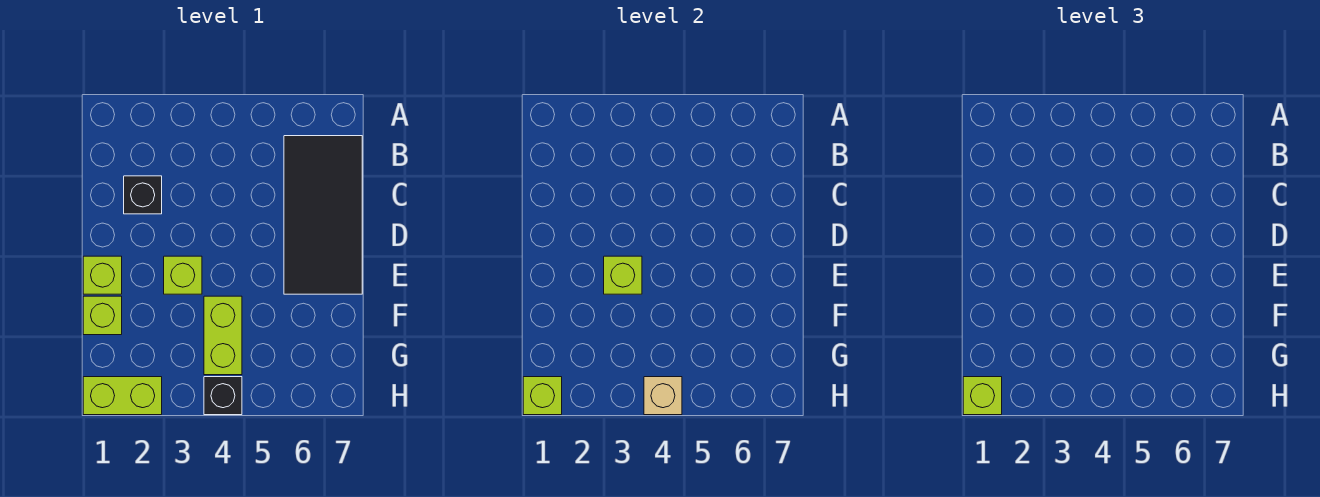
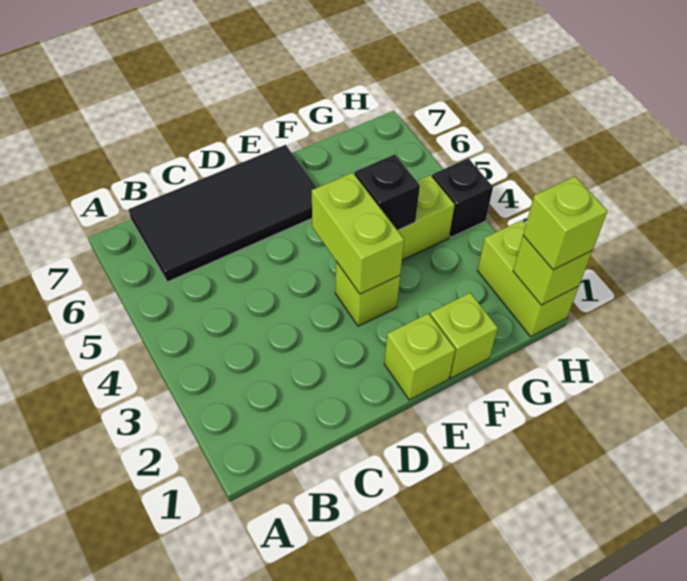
black 1x1 brick [124,176,162,214] -> black 1x1 brick moved to [355,154,420,230]
lime 1x1 brick [604,256,642,294] -> lime 1x2 brick [312,172,404,294]
tan 1x1 brick [644,377,682,415] -> none

